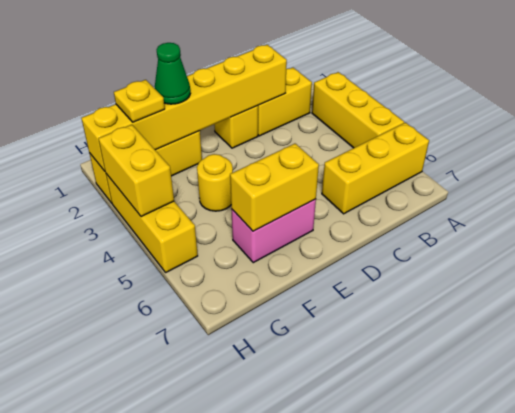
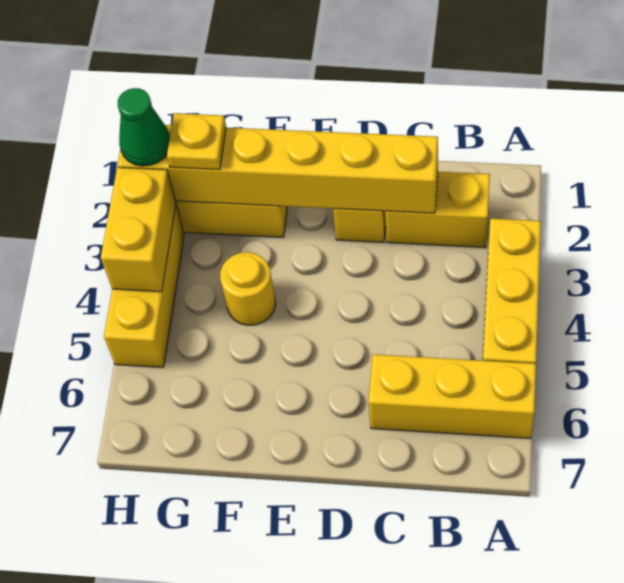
pink 1x2 brick [231,199,316,263] -> none
yellow 1x2 brick [230,144,319,231] -> none
green 1x1 cone [155,43,190,104] -> green 1x1 cone moved to [118,88,170,166]

